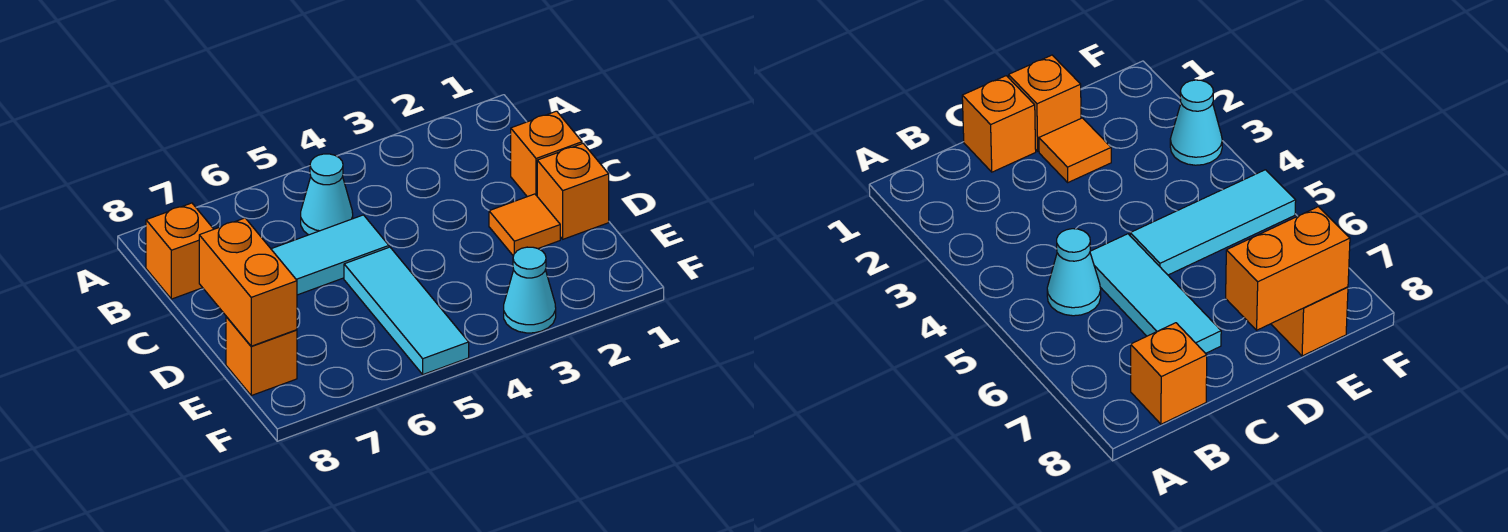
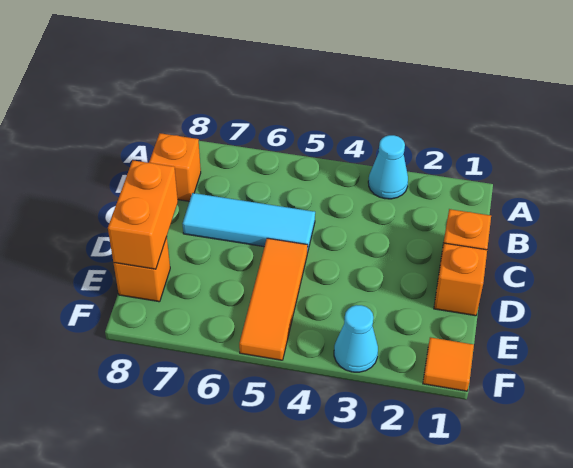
cyan 1x1 cone [301,154,353,235] -> cyan 1x1 cone moved to [368,135,408,199]
orange 1x1 tile [489,194,560,256] -> orange 1x1 tile moved to [423,337,474,391]
cyan 1x3 tile [344,247,469,374] -> orange 1x3 tile [239,238,308,360]

